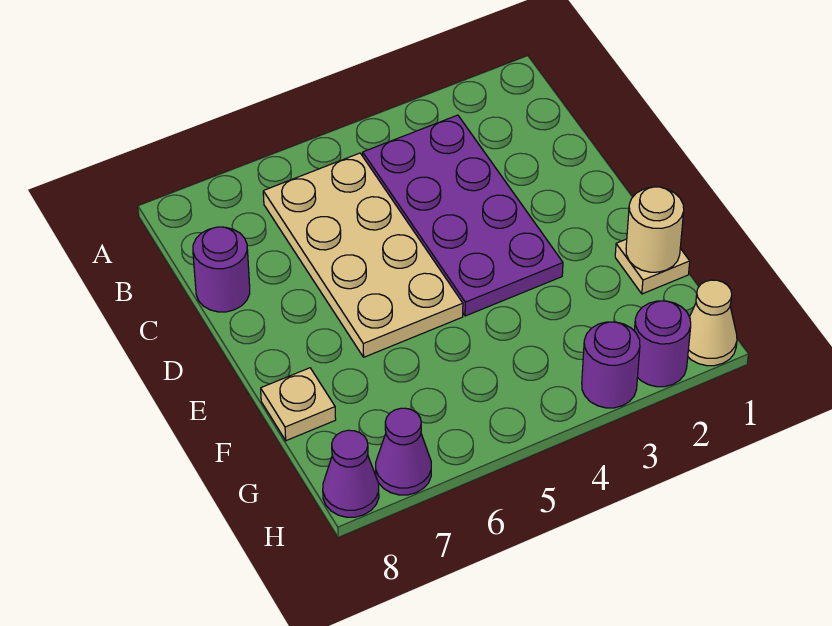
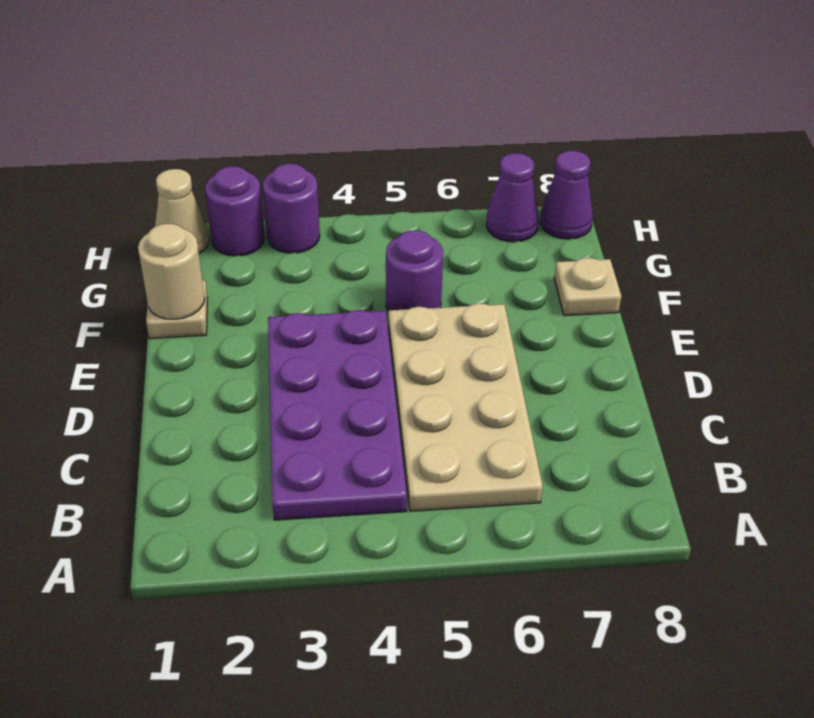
purple 1x1 round brick [193,227,250,312] -> purple 1x1 round brick moved to [386,230,443,311]

